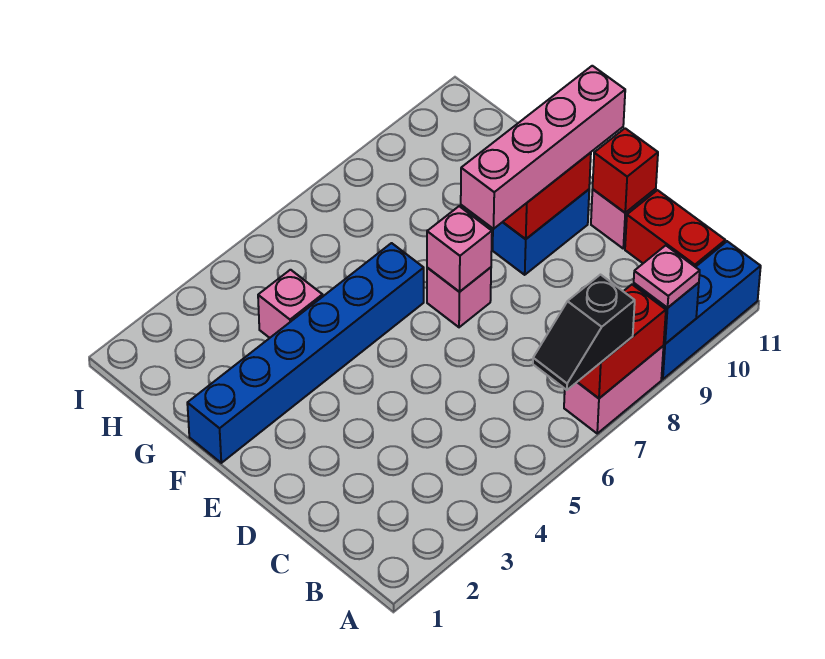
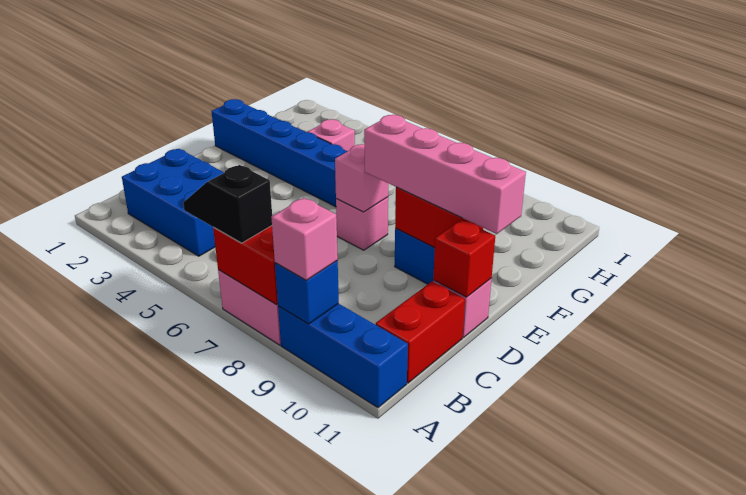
pink 1x1 plate [634,245,700,308] -> pink 1x1 brick [271,198,338,280]
none -> blue 2x3 brick [122,149,224,256]

